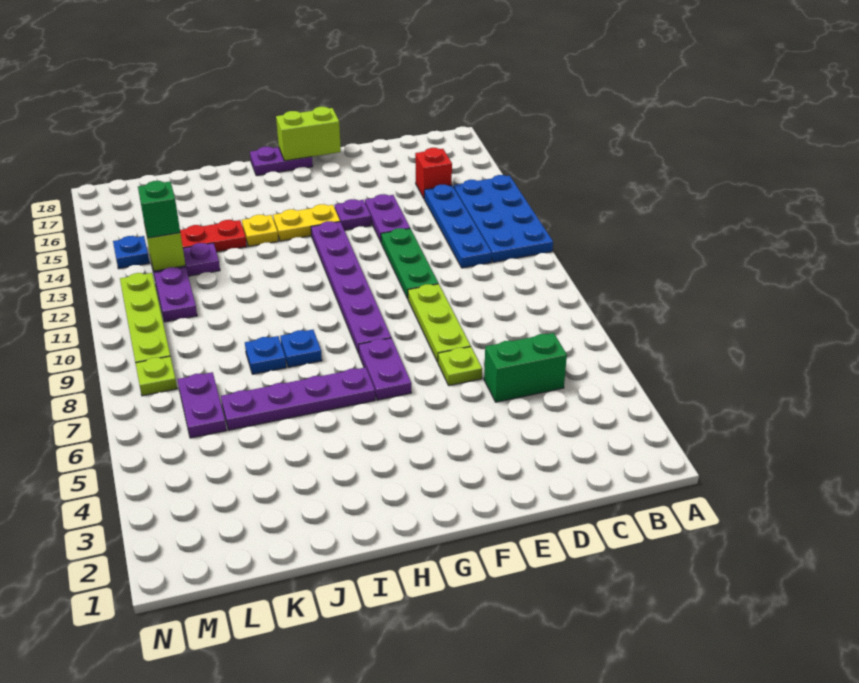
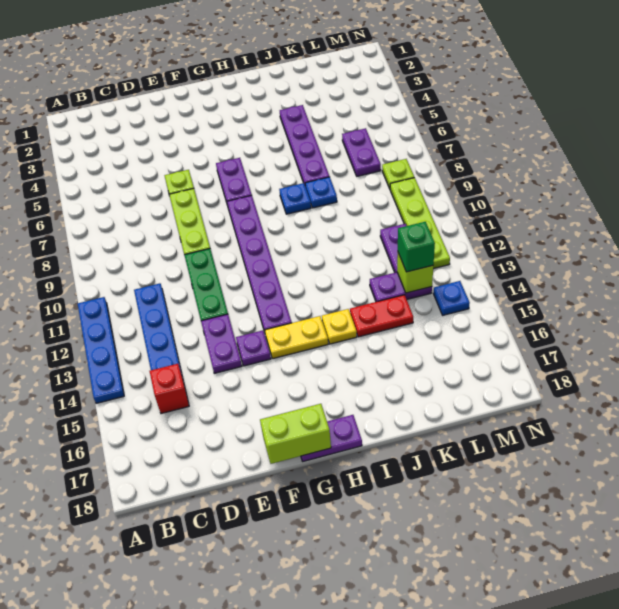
blue 2x4 plate [453,175,553,262] -> blue 1x4 plate [78,297,124,403]
green 1x2 brick [484,333,567,402] -> none
purple 1x4 plate [221,367,375,430] -> purple 1x4 plate turned to [280,105,330,187]

